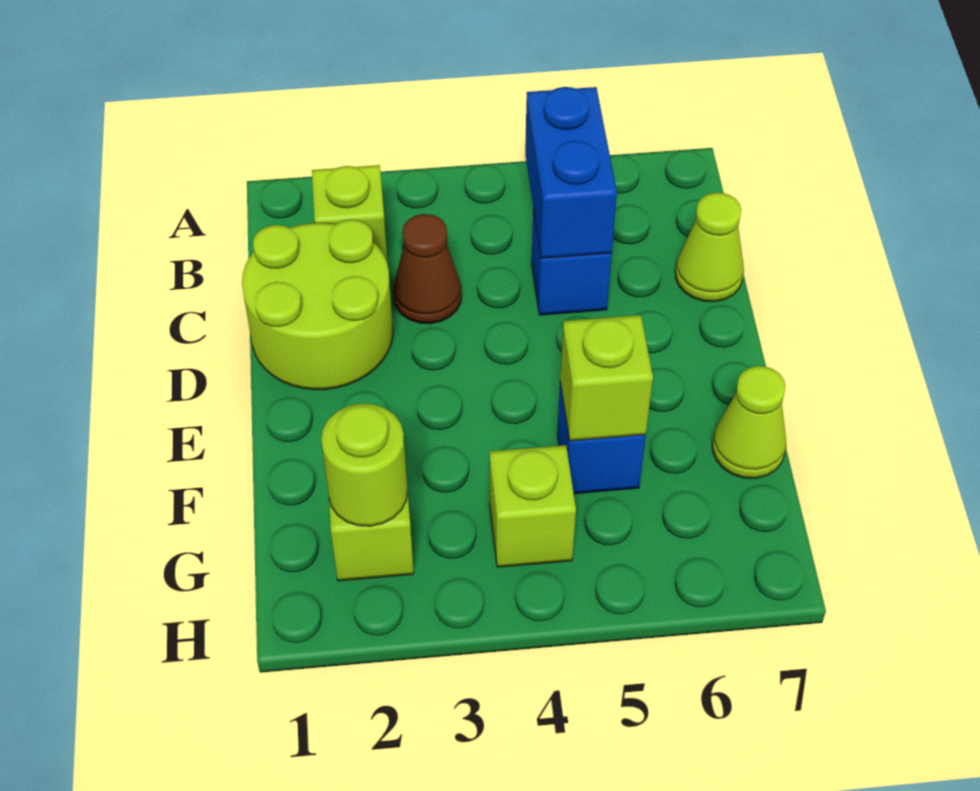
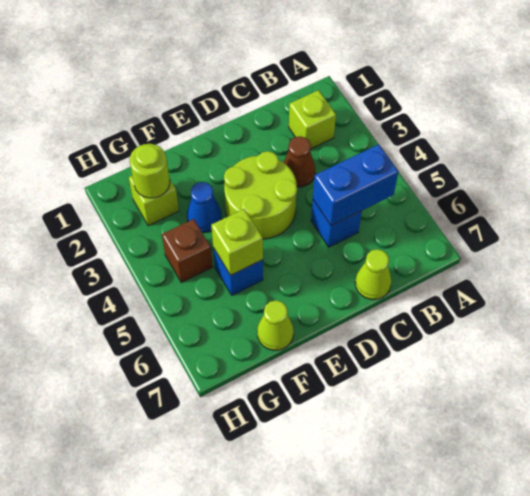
lime 2x2 round brick [242,219,393,390] -> lime 2x2 round brick moved to [224,151,297,239]
none -> blue 1x1 cone [187,182,222,233]
lime 1x1 brick [490,445,576,567] -> brown 1x1 brick [162,219,213,283]

